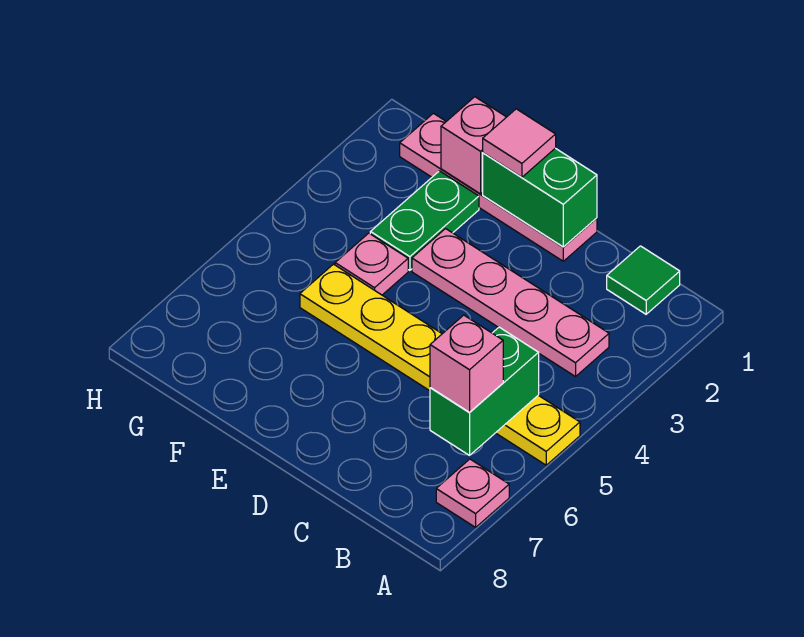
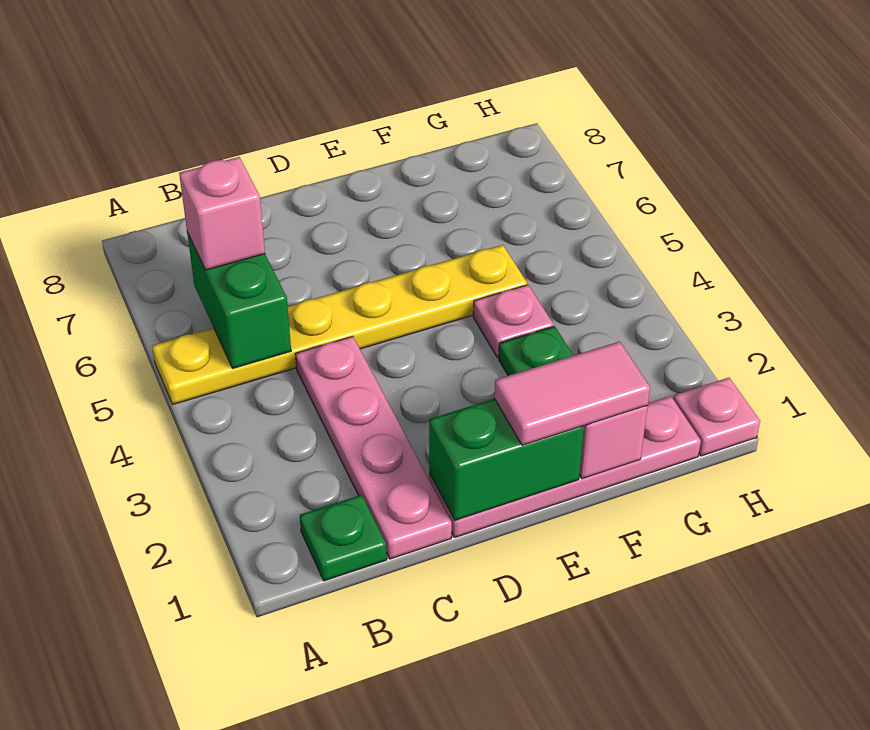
pink 1x1 plate [436,459,509,527] -> pink 1x1 plate moved to [673,378,760,456]
green 1x1 tile [607,246,680,314] -> green 1x1 plate [300,495,387,581]
pink 1x4 plate [412,229,609,377] -> pink 1x4 plate turned to [295,336,452,559]
pink 1x1 tile [483,109,556,177] -> pink 1x2 tile [494,341,650,445]

